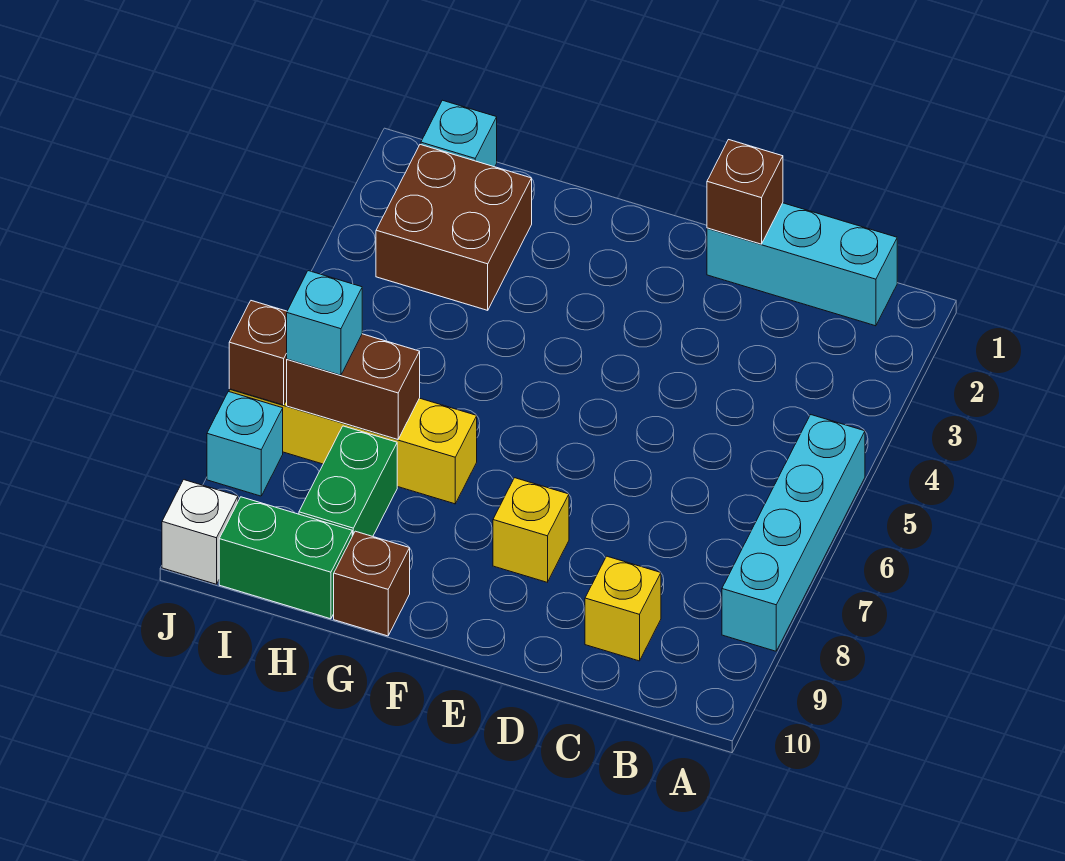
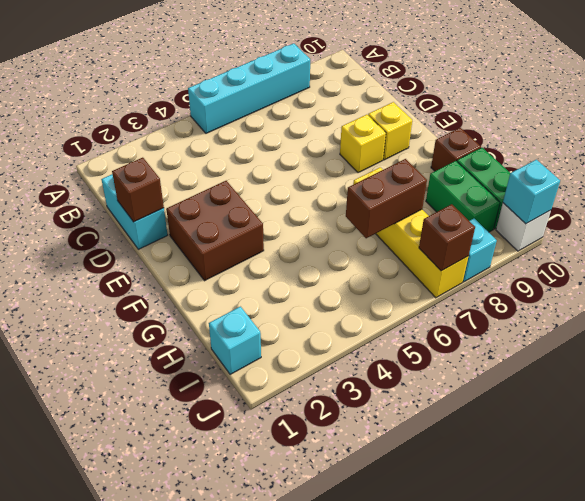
cyan 1x3 brick [707,203,897,326] -> cyan 1x2 brick [101,174,168,249]
yellow 1x1 brick [585,556,661,661] -> yellow 1x1 brick moved to [368,102,412,160]
brown 2x2 brick [376,145,532,310] -> brown 2x2 brick moved to [166,181,264,281]
brown 1x2 brick [287,334,420,439] -> brown 1x2 brick turned to [346,159,427,238]
green 1x2 brick [299,426,397,536] -> green 1x2 brick turned to [426,161,500,232]
cyan 1x1 brick [287,271,362,375] -> cyan 1x1 brick moved to [503,160,560,224]

